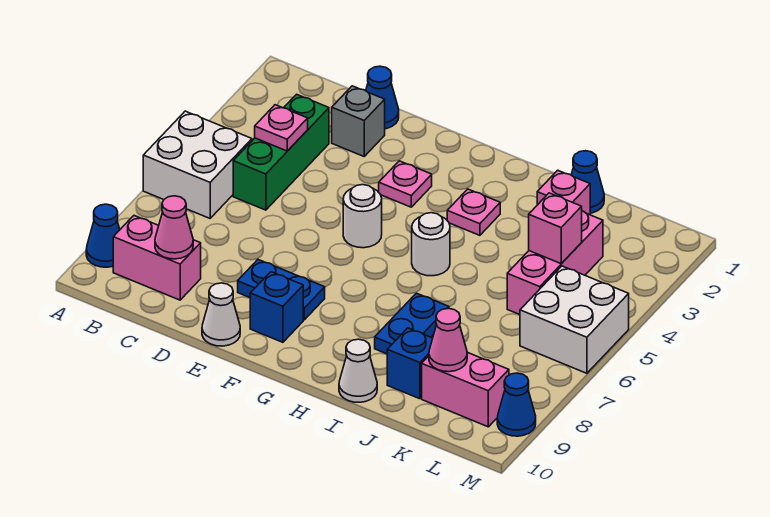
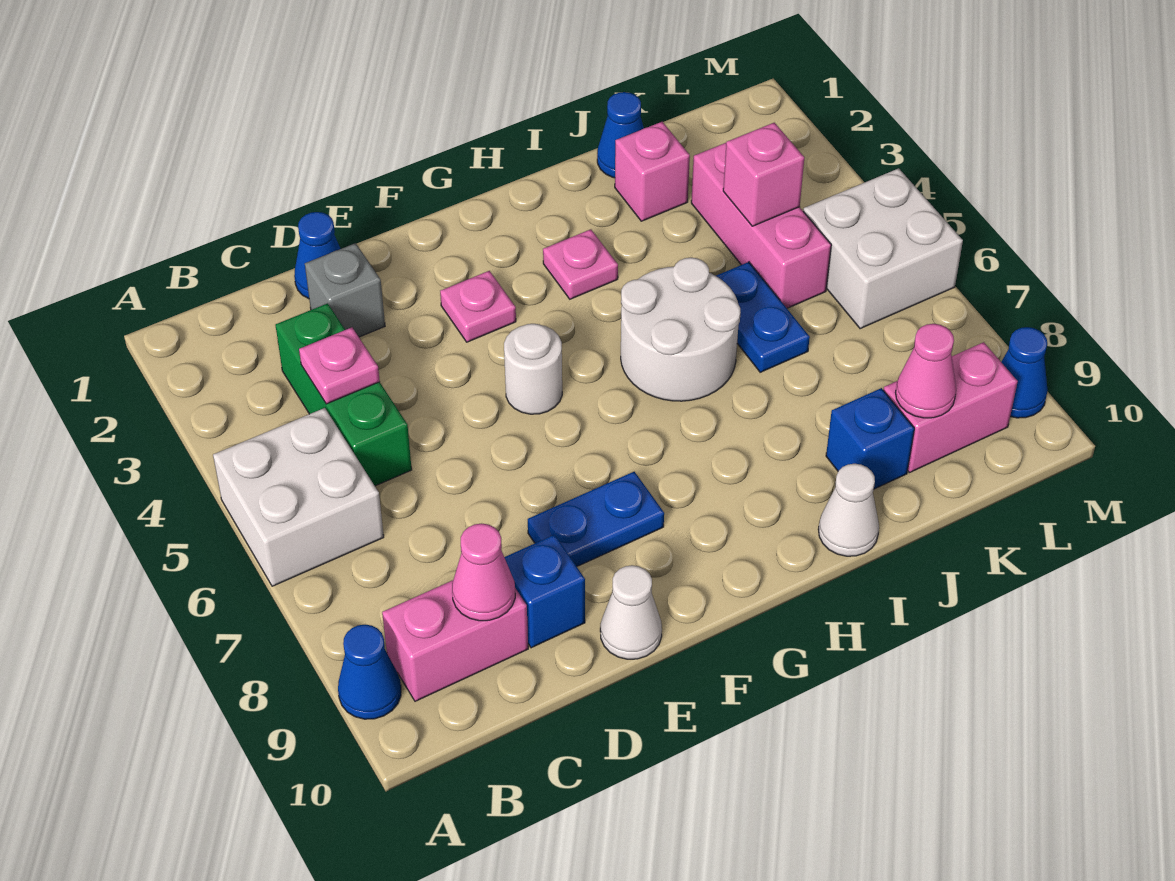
blue 1x1 brick [250,272,303,342] -> blue 1x1 brick moved to [504,535,585,648]
white 1x1 round brick [412,213,450,276] -> white 2x2 round brick [621,258,741,401]
blue 1x2 plate [375,293,449,354] -> blue 1x2 plate moved to [716,262,810,372]

